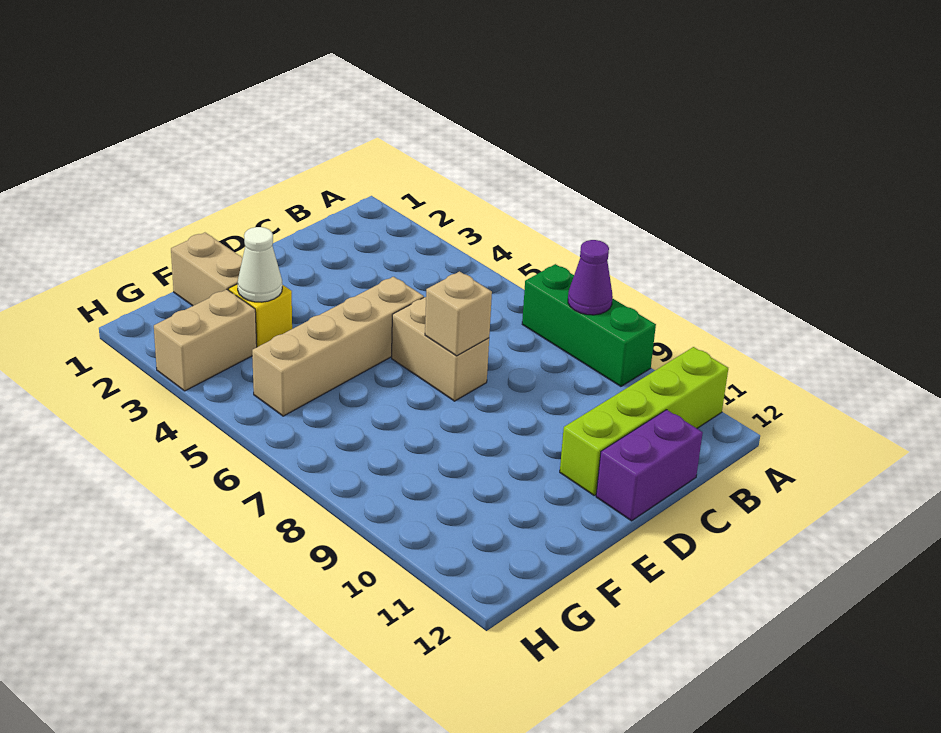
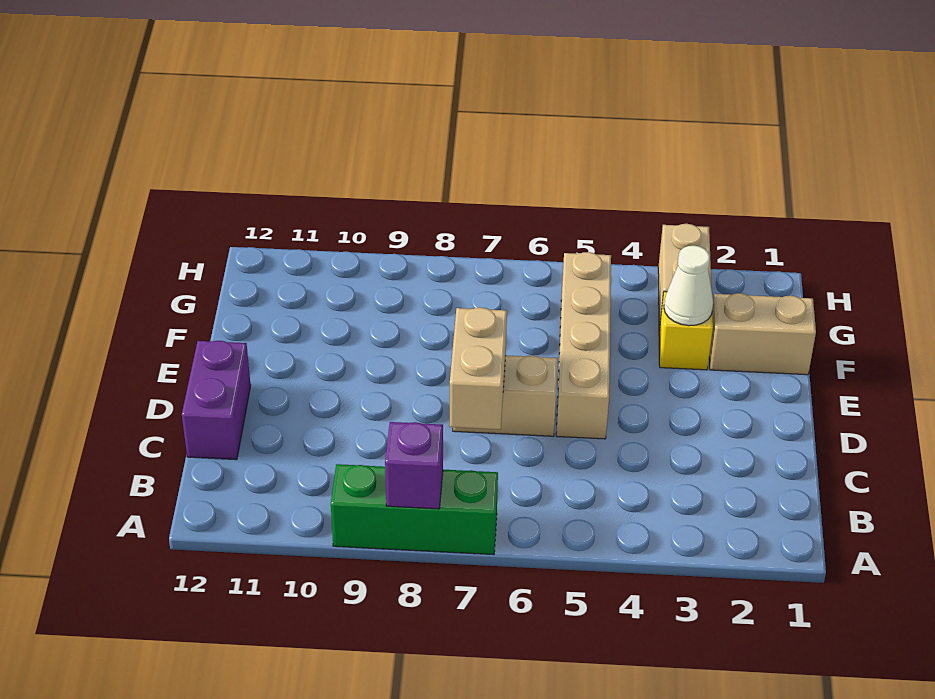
purple 1x1 cone [568,240,613,315] -> purple 1x1 brick [385,422,443,509]
lime 1x4 brick [560,347,728,495] -> none
tan 1x1 brick [425,271,492,356] -> tan 1x2 brick [449,308,507,429]

